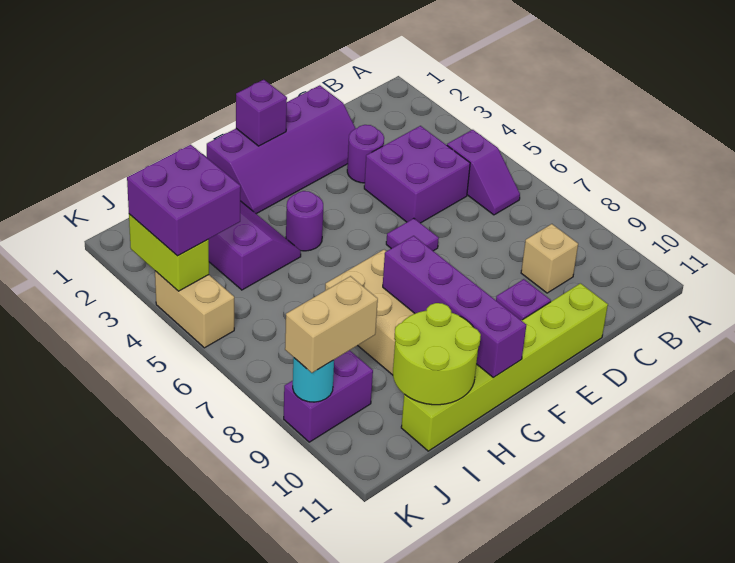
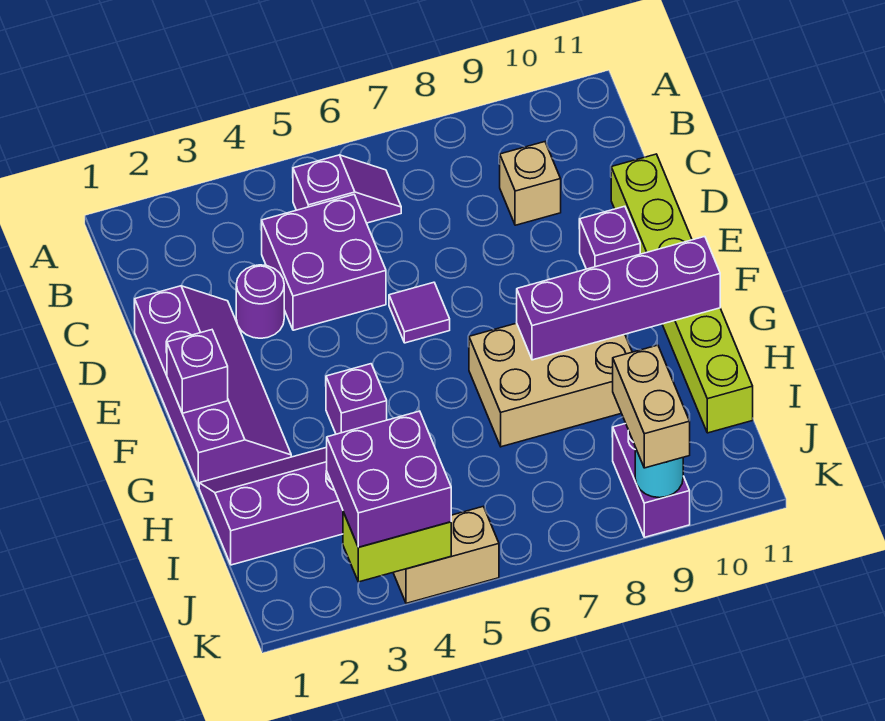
purple 1x1 round brick [286,191,323,251] -> purple 1x1 brick [326,364,387,434]
lime 2x2 round brick [393,303,481,405] -> none

